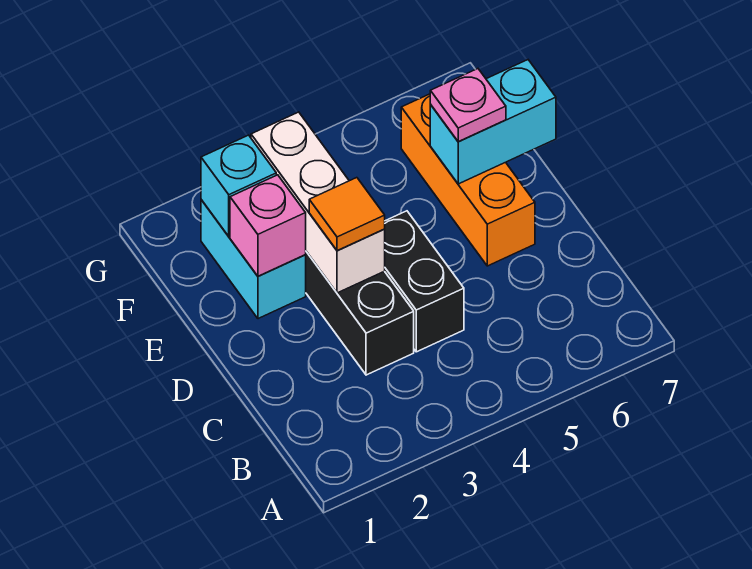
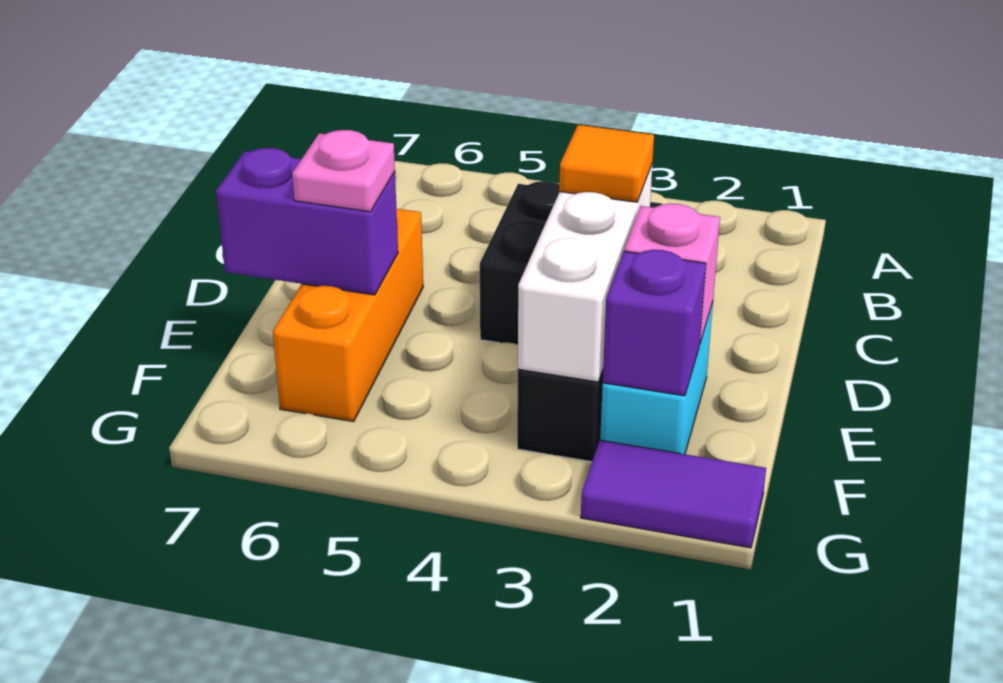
cyan 1x2 brick [430,60,556,184] -> purple 1x2 brick [216,148,398,295]
cyan 1x1 brick [201,135,276,236] -> purple 1x1 brick [603,250,706,396]
none -> purple 1x2 tile [581,440,766,548]

